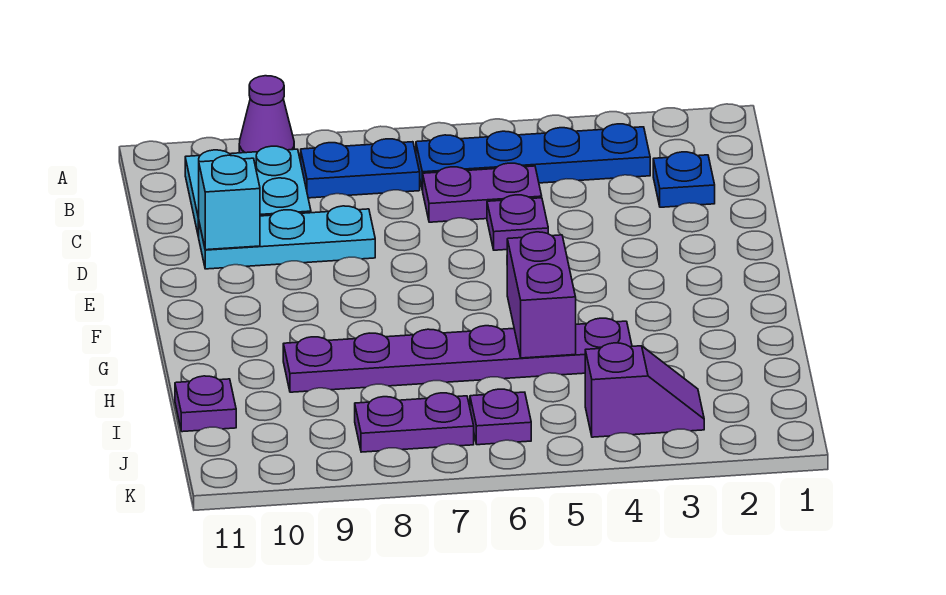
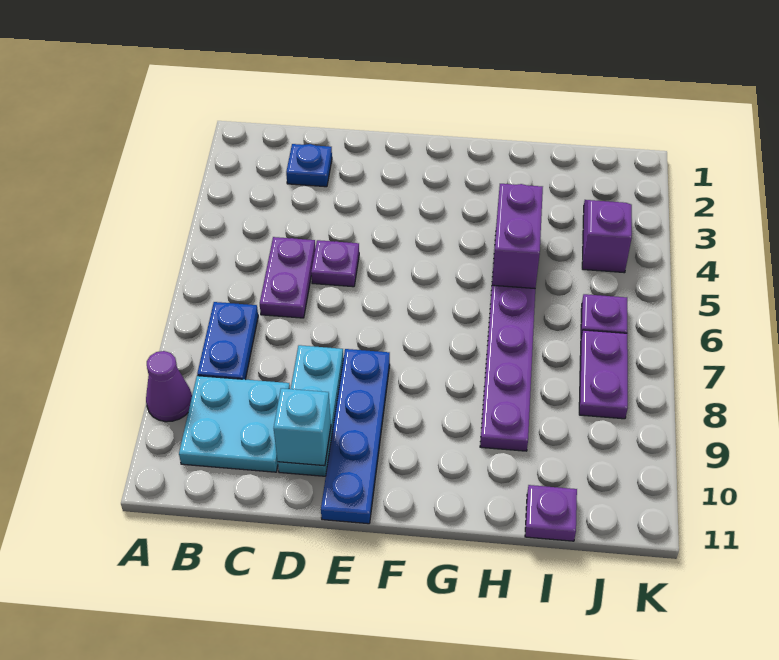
blue 1x4 plate [416,124,650,190] -> blue 1x4 plate moved to [321,349,390,524]
purple 1x2 brick [507,232,576,358] -> purple 1x2 brick turned to [492,184,543,288]

